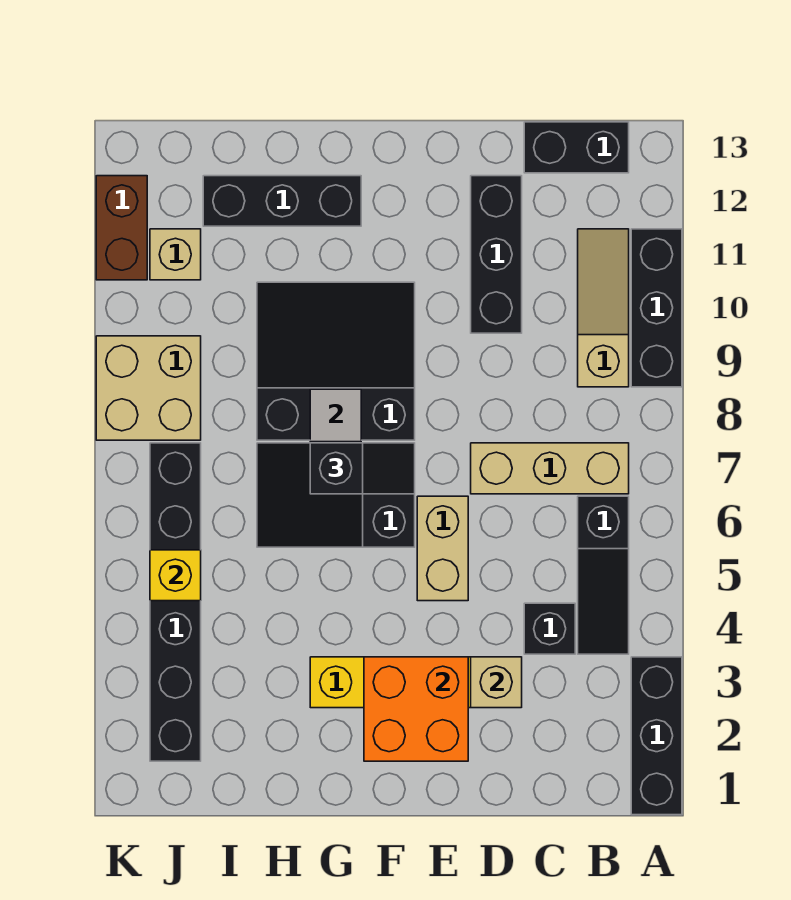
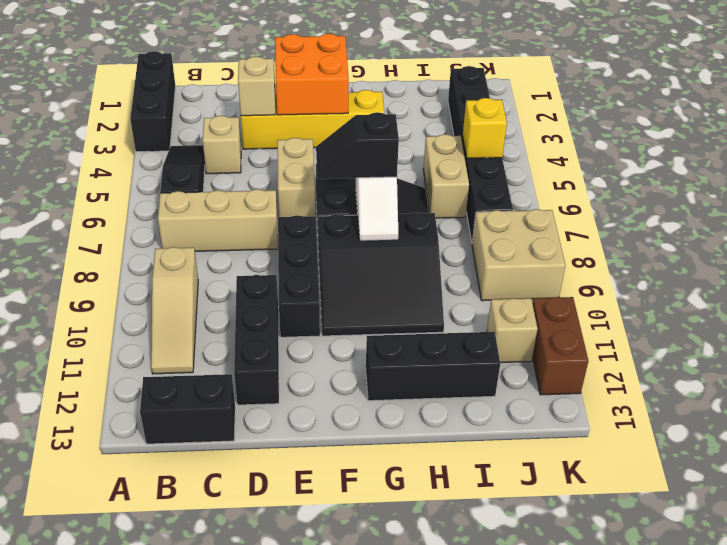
black 1x3 brick [631,229,682,387] -> black 1x3 brick moved to [278,215,320,337]
black 1x1 brick [524,603,575,654] -> tan 1x1 brick [203,116,241,174]
none -> tan 1x2 brick [423,134,469,218]

